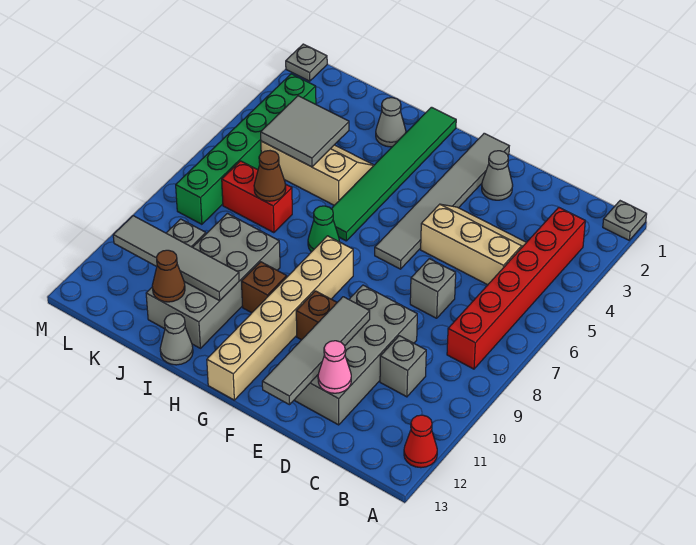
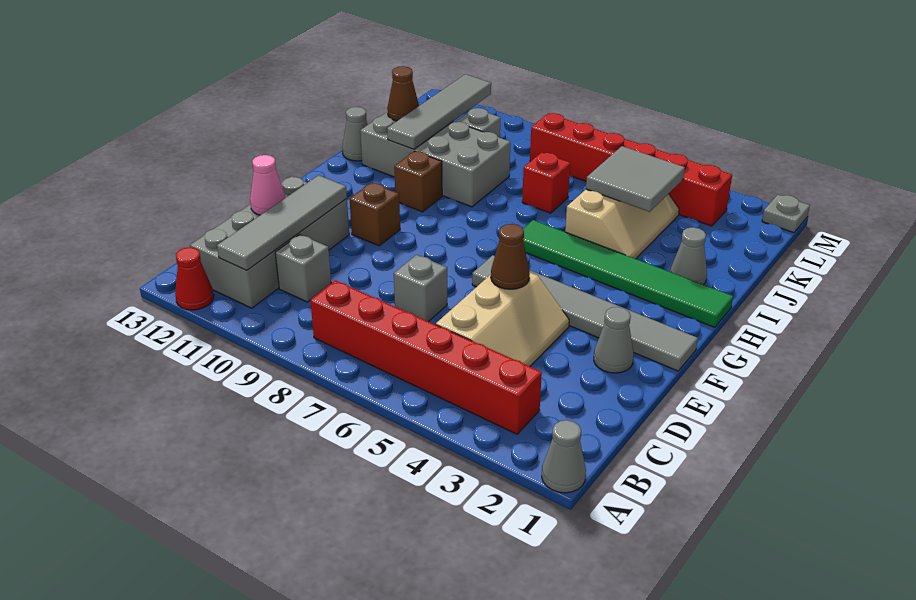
grey 1x1 plate [603,201,647,240] -> grey 1x1 cone [542,420,586,493]
grey 2x4 brick [294,285,417,425] -> grey 2x4 brick turned to [190,176,349,308]
grey 1x4 tile [262,297,370,405] -> grey 1x4 tile turned to [217,175,347,270]
tan 1x6 brick [207,236,353,400] -> none
green 1x1 cone [308,206,339,252] -> none
red 1x2 brick [222,161,292,233] -> red 1x1 brick [522,152,570,213]
brown 1x1 cone [254,151,286,201] -> brown 1x1 cone moved to [491,224,530,289]
green 1x6 brick [176,74,316,224] -> red 1x6 brick [530,113,732,226]

